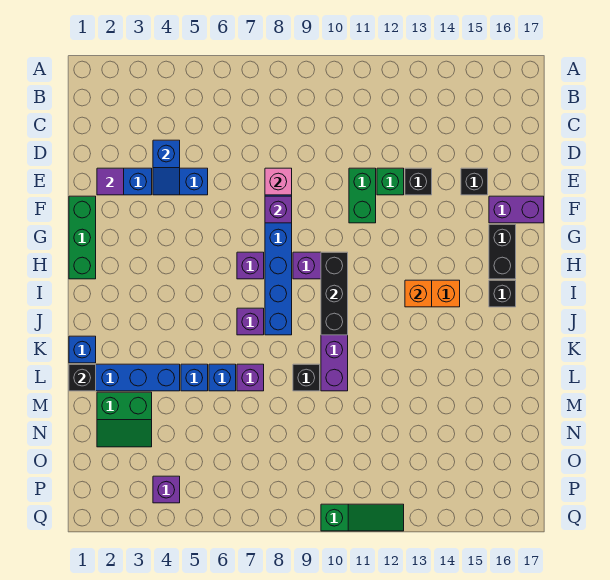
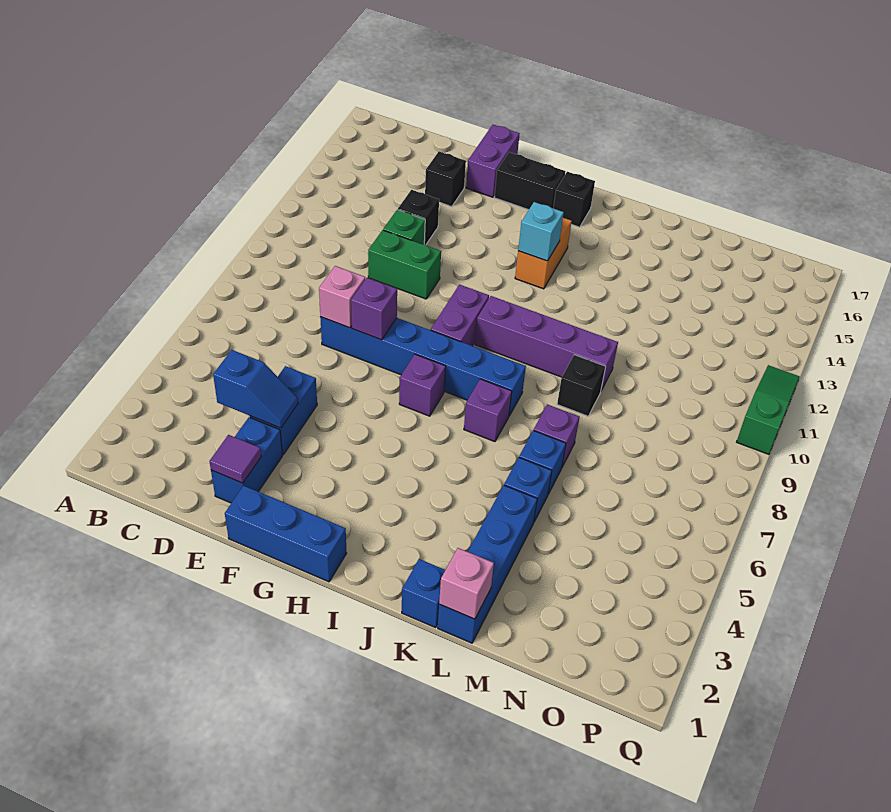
green 1x3 brick [69,196,96,279] -> blue 1x3 brick [225,486,347,582]
black 1x3 brick [321,252,348,335] -> none
orange 1x1 brick [405,280,432,307] -> cyan 1x1 brick [518,202,564,261]
black 1x1 brick [69,364,96,391] -> pink 1x1 brick [439,548,494,619]
green 2x2 slope [97,392,152,447] -> none
purple 1x1 brick [153,476,180,503] -> none

